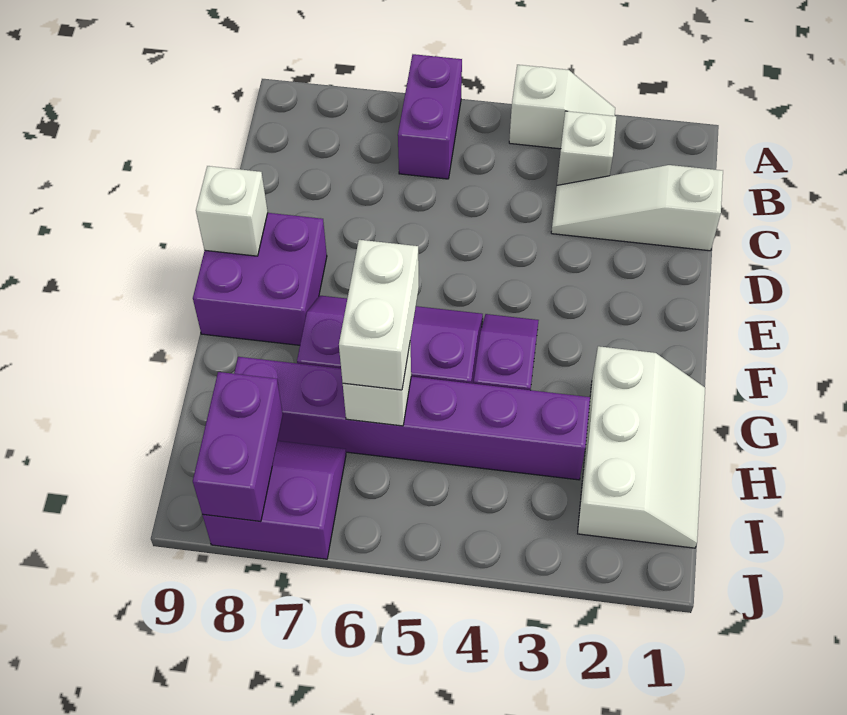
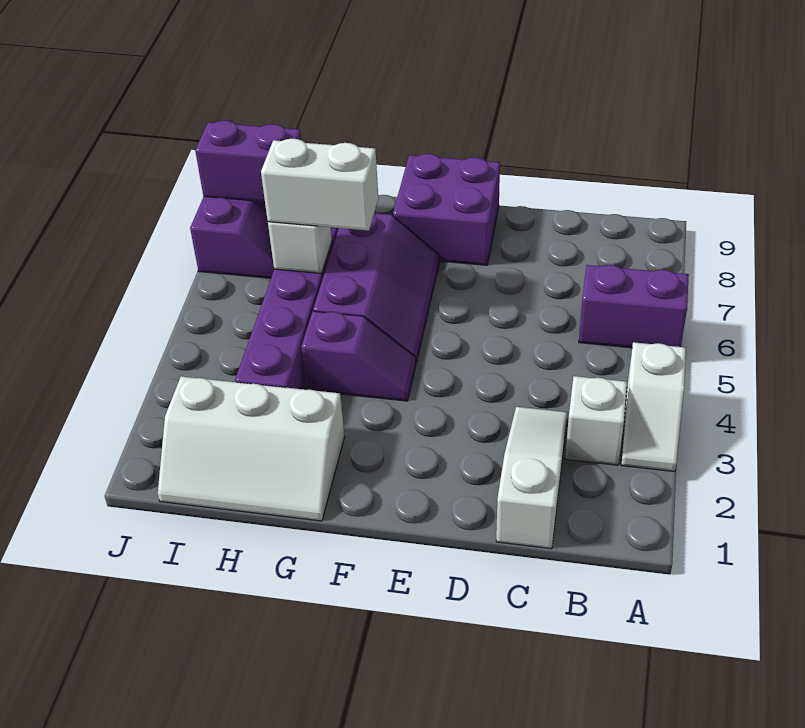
white 1x1 brick [196,166,268,256] -> none

